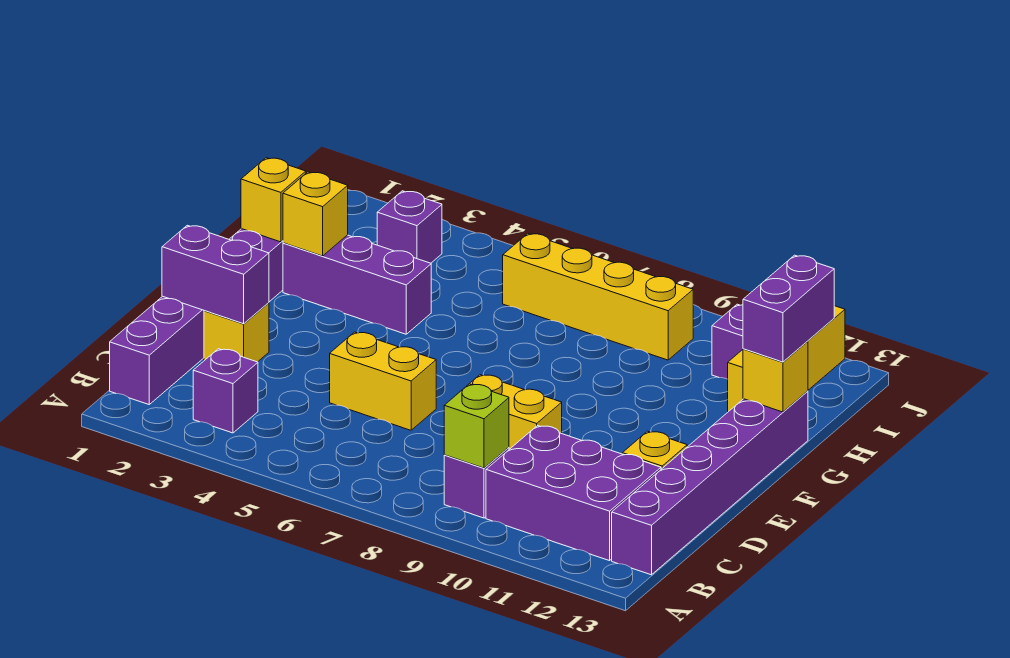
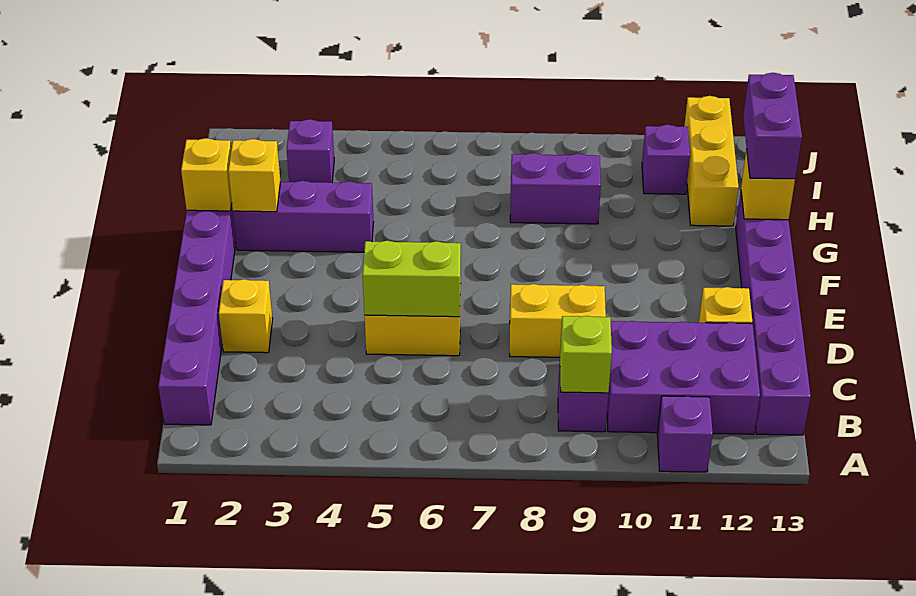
purple 1x1 brick [193,349,258,433] -> purple 1x1 brick moved to [657,396,713,472]
purple 1x2 brick [162,225,269,324] -> purple 1x2 brick moved to [510,153,601,224]
none -> lime 1x2 brick [363,241,461,317]
yellow 1x4 brick [503,234,693,360] -> none

